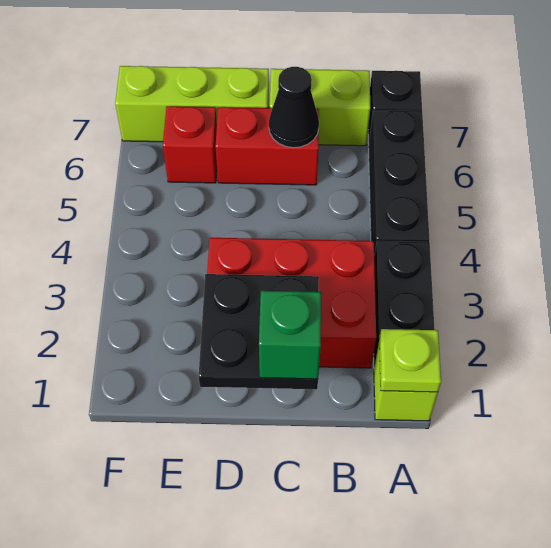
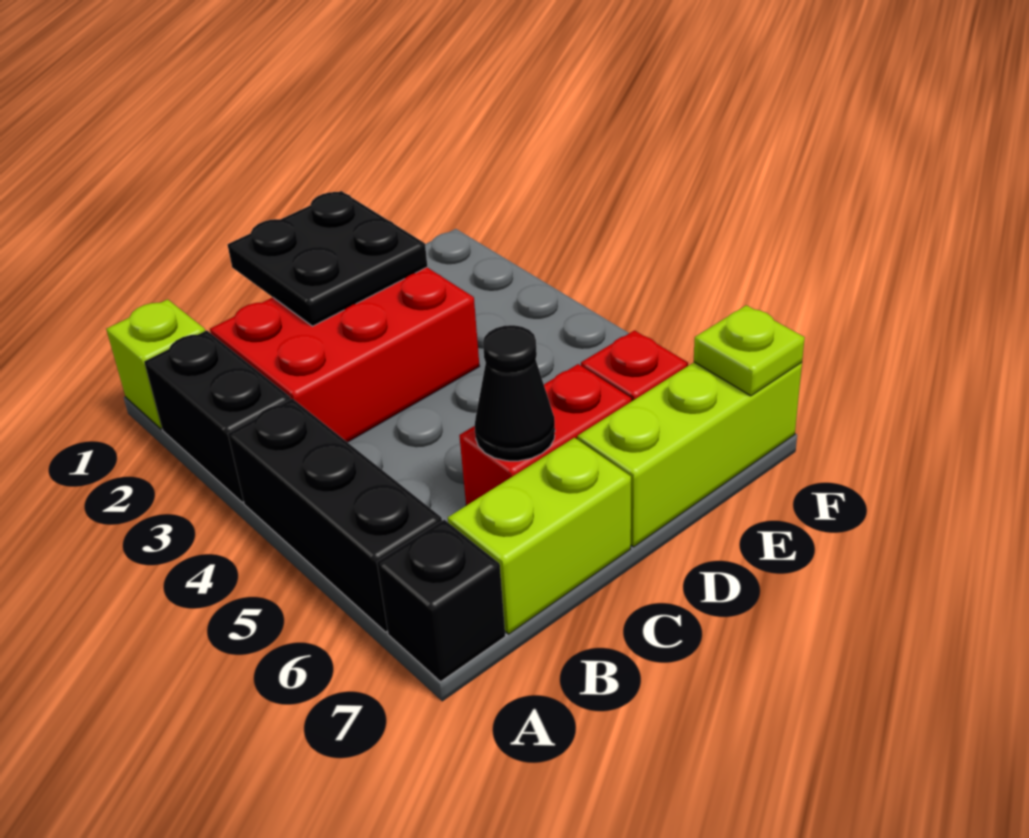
lime 1x1 plate [379,329,441,392] -> lime 1x1 plate moved to [694,305,805,396]
green 1x1 brick [259,291,321,379] -> none

